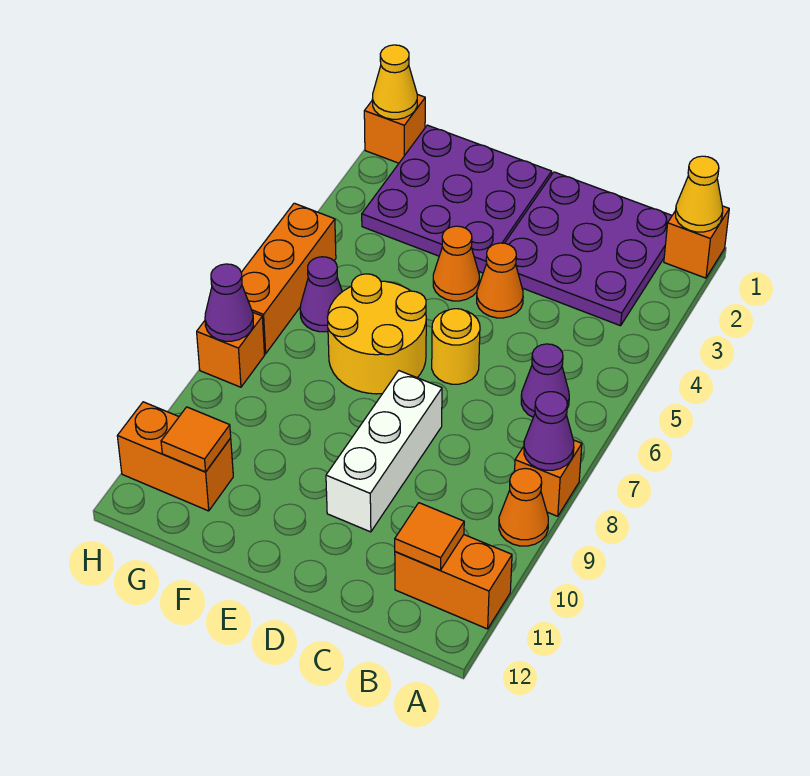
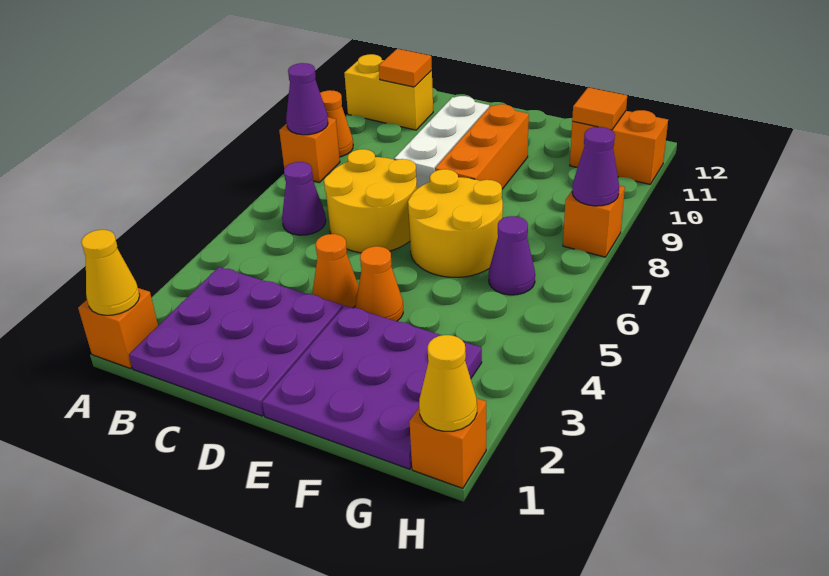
orange 1x2 brick [395,535,512,629] -> yellow 1x2 brick [344,54,433,130]
yellow 1x1 round brick [432,309,480,384] -> yellow 2x2 round brick [324,149,417,253]
orange 1x3 brick [241,203,336,354] -> orange 1x3 brick moved to [435,104,529,189]

